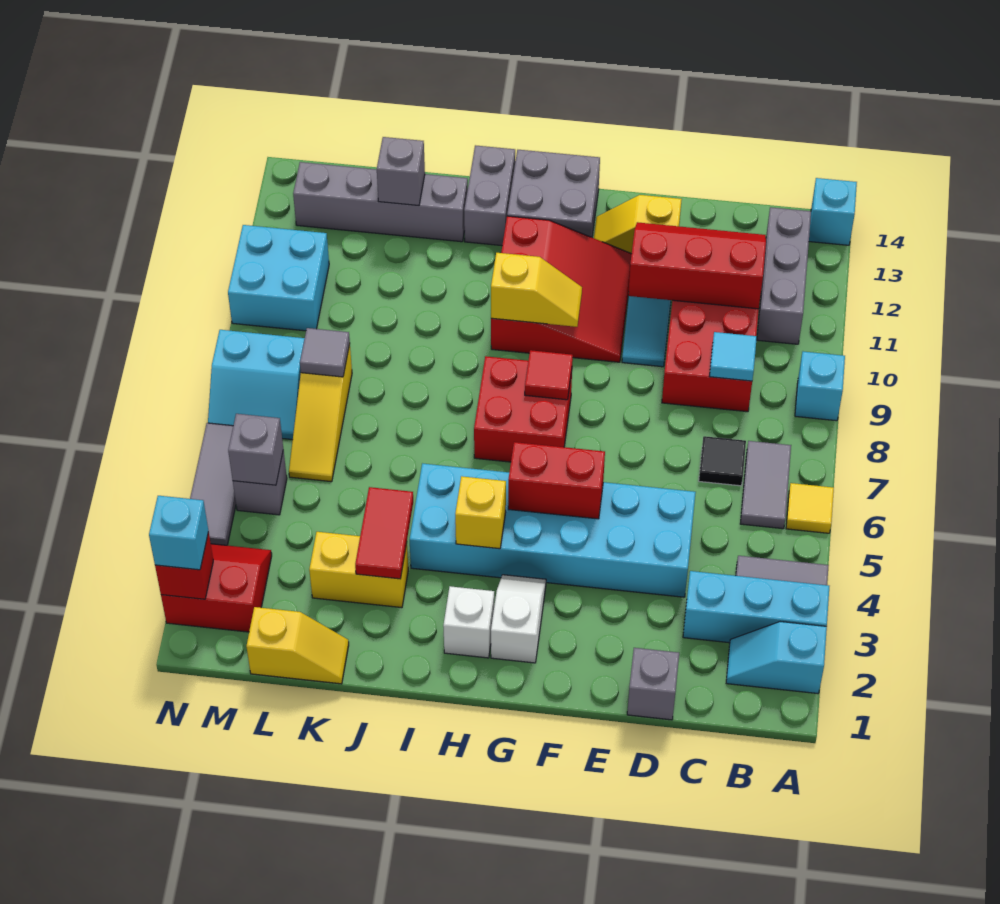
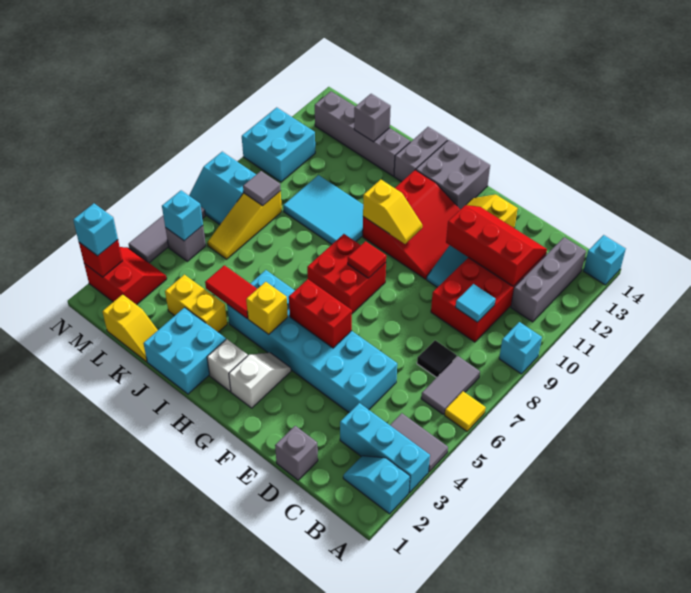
none -> cyan 2x2 brick [143,308,226,394]
none -> cyan 2x3 tile [283,175,363,244]
red 1x2 tile [355,487,413,579] -> red 1x2 tile turned to [205,265,257,318]
grey 1x1 brick [228,414,283,485] -> cyan 1x1 brick [162,190,203,241]

